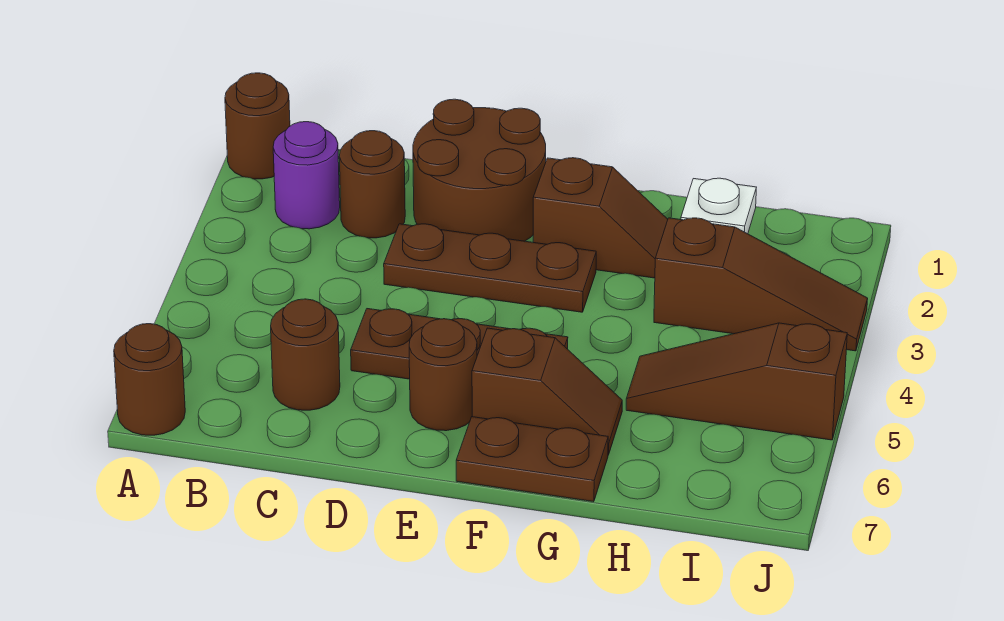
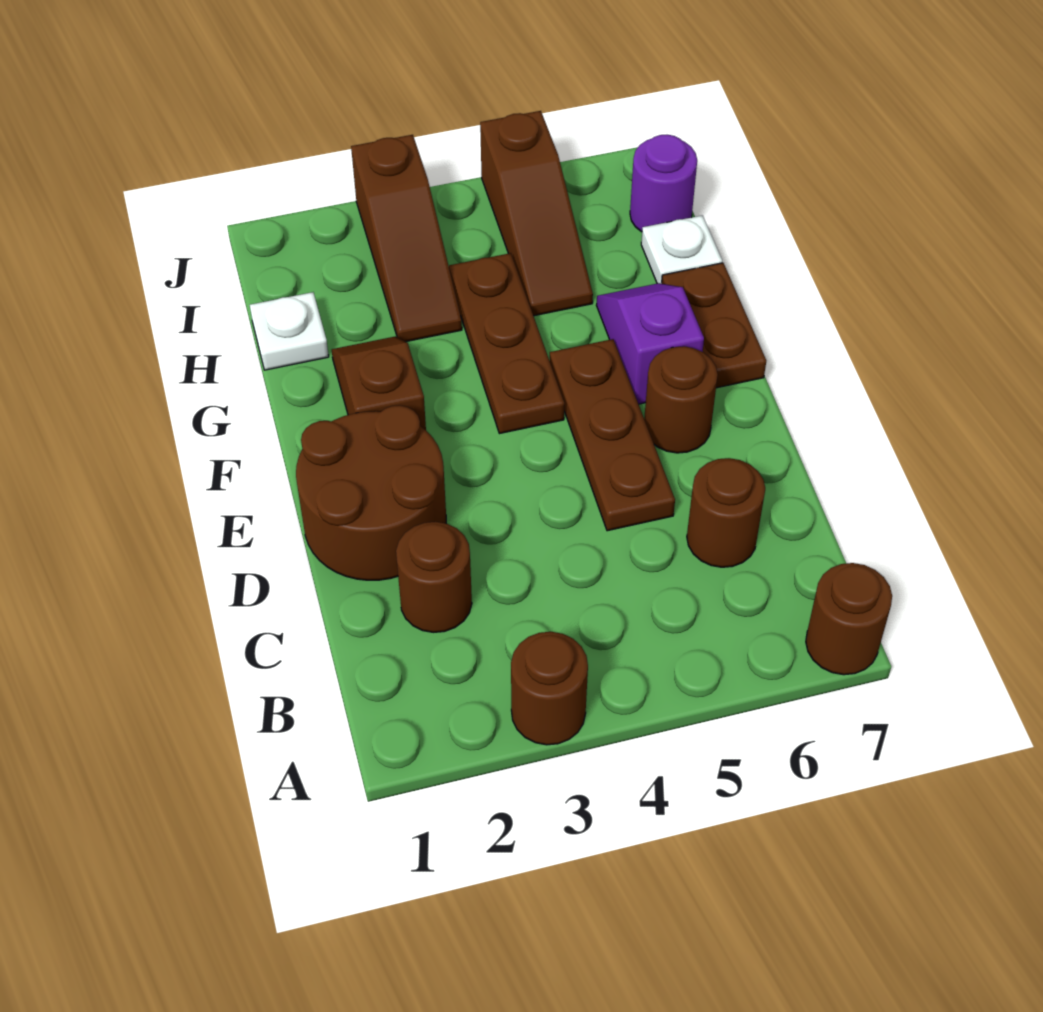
brown 1x1 round brick [225,73,290,179] -> brown 1x1 round brick moved to [511,632,588,745]
purple 1x1 round brick [273,122,340,229] -> purple 1x1 round brick moved to [630,135,697,232]
brown 1x3 plate [384,224,596,312] -> brown 1x3 plate moved to [449,253,565,434]
brown 1x2 slope [472,328,622,455] -> purple 1x2 slope [596,283,704,404]
brown 1x3 slope [654,218,868,351] -> brown 1x3 slope turned to [351,135,462,342]
none -> white 1x1 plate [641,215,722,284]

